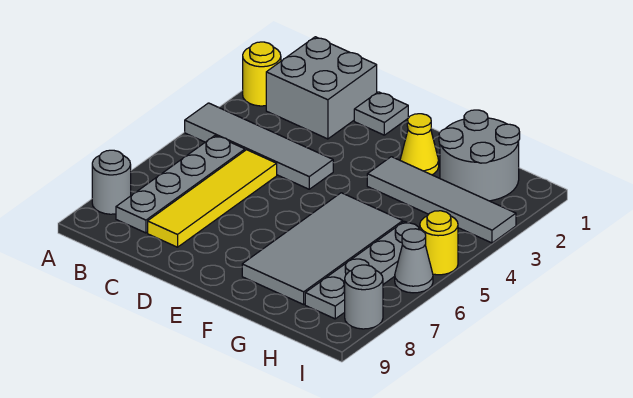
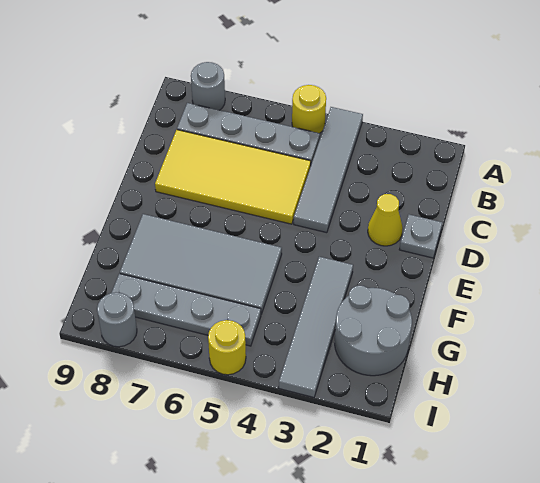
yellow 1x1 round brick [243,42,281,106] -> yellow 1x1 round brick moved to [292,85,326,133]
grey 2x2 brick [266,37,377,139] -> none
yellow 1x4 tile [148,150,277,247] -> yellow 2x4 tile [155,130,311,224]
yellow 1x1 cone [400,114,439,175] -> yellow 1x1 cone moved to [368,194,403,246]
grey 1x1 cone [395,229,433,293] -> none

